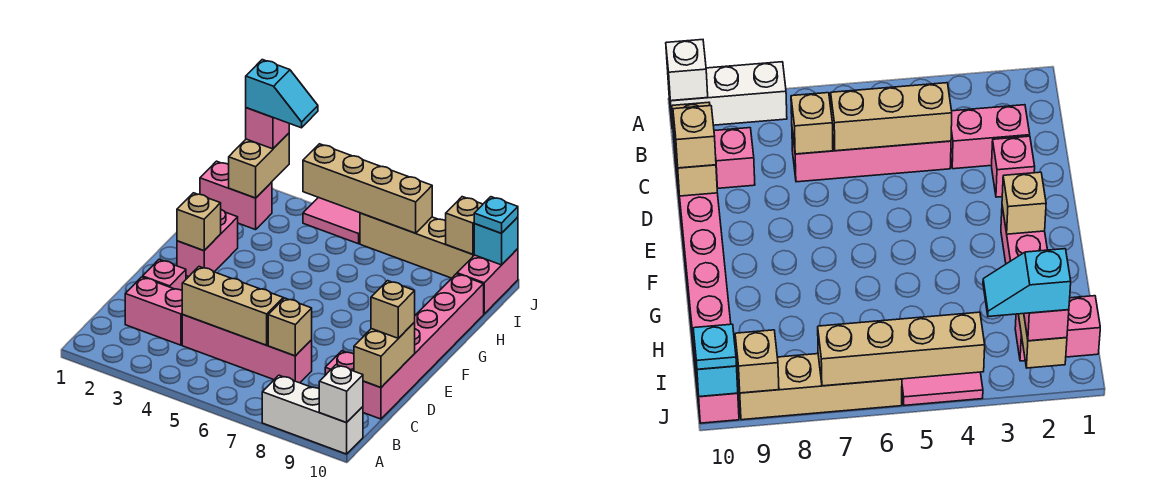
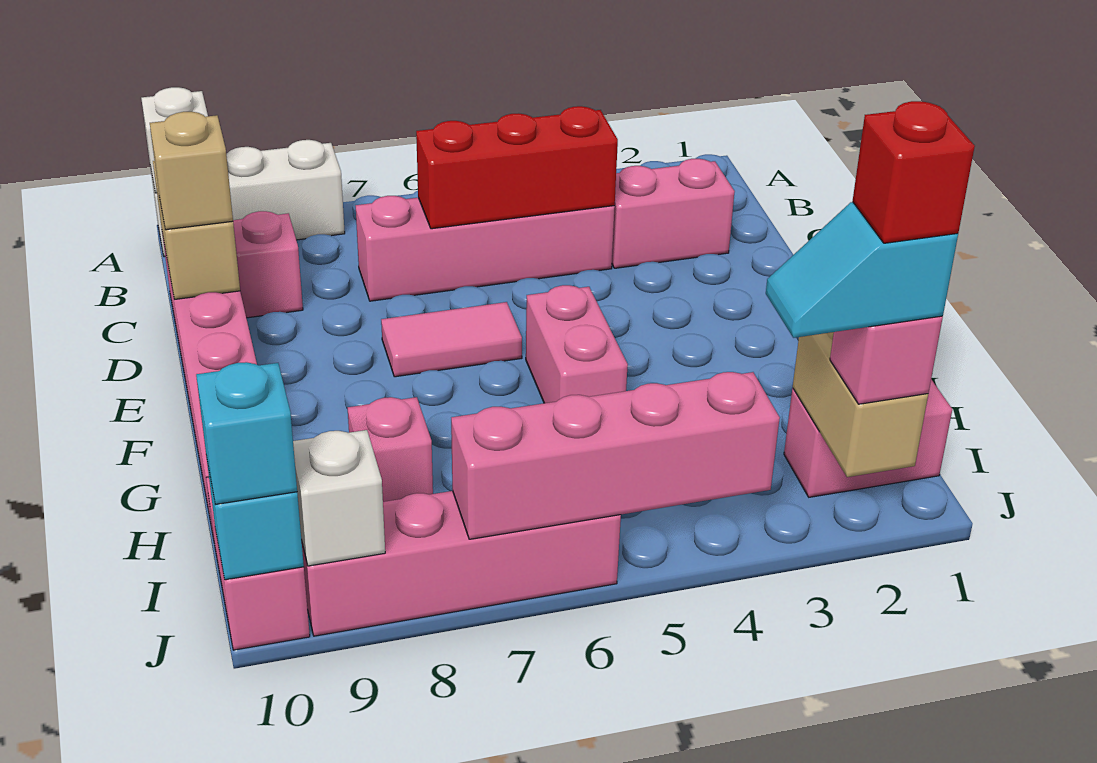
tan 1x3 brick [182,267,283,345] -> red 1x3 brick [416,106,618,229]
tan 1x1 brick [268,298,312,356] -> none
pink 1x1 brick [143,260,186,290] -> pink 1x1 brick moved to [348,397,433,502]
pink 1x2 brick [177,210,238,277] -> pink 1x2 brick moved to [526,285,628,403]
tan 1x1 brick [177,193,221,251] -> none
none -> red 1x1 brick [853,101,975,243]
pink 1x2 tile [303,197,360,244] -> pink 1x2 tile moved to [381,302,522,377]
tan 1x4 brick [303,144,432,233] -> pink 1x4 brick [451,372,780,539]
tan 1x4 brick [360,213,474,278] -> pink 1x4 brick [302,491,621,636]
tan 1x1 brick [446,197,483,254] -> white 1x1 brick [293,430,385,566]
cyan 1x1 plate [474,197,518,233] -> cyan 1x1 brick [196,362,297,505]

